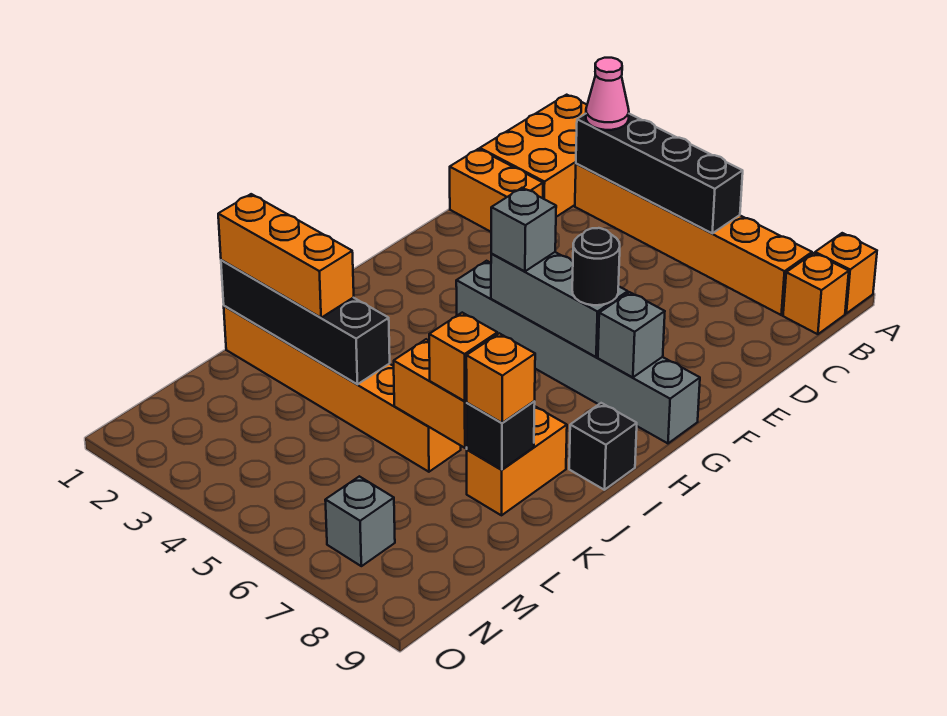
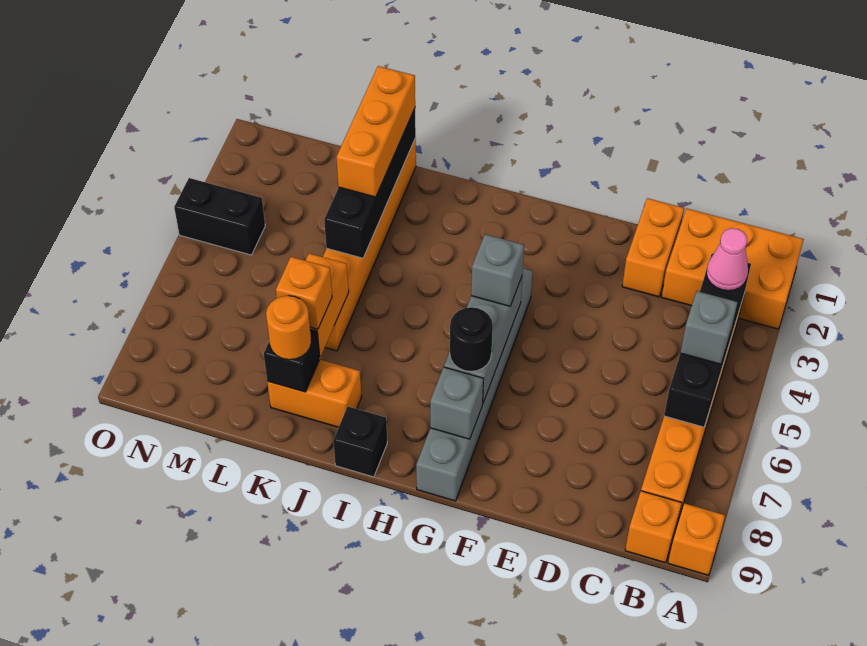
orange 1x1 brick [466,333,535,423] -> orange 1x1 round brick [266,296,311,360]
none -> black 1x2 brick [174,178,265,255]
grey 1x1 brick [325,476,395,566] -> grey 1x1 brick moved to [680,291,738,364]

